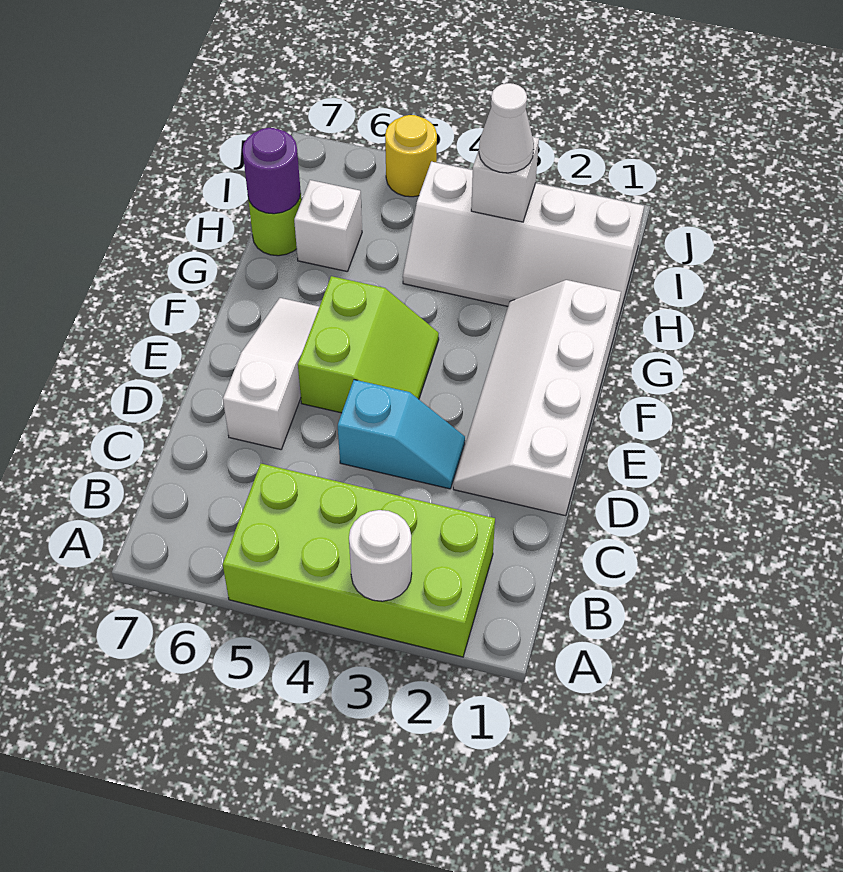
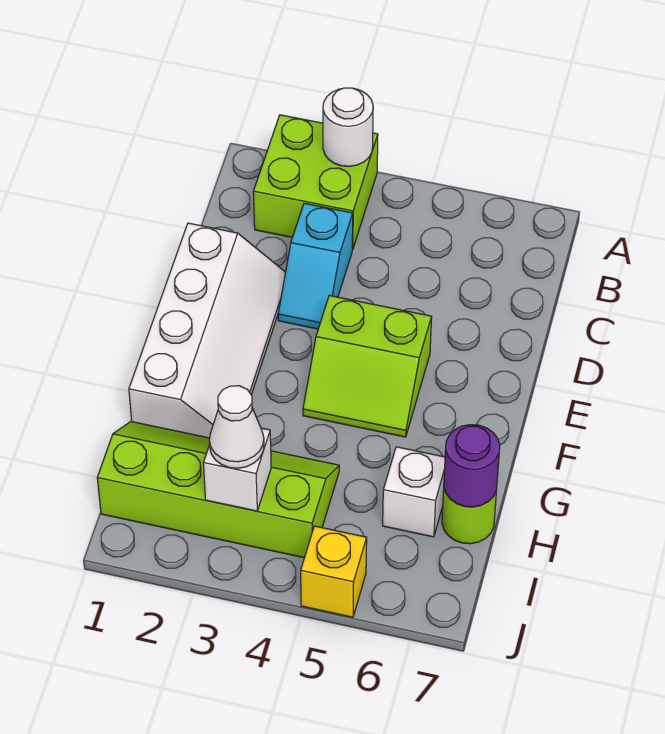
lime 2x4 brick [223,464,495,657] -> lime 2x2 brick [253,115,378,250]
cyan 1x2 slope [338,380,465,489] -> cyan 1x2 slope turned to [278,203,353,329]
white 1x3 slope [223,298,319,450] -> none
lime 2x2 slope [298,276,439,413] -> lime 2x2 slope turned to [303,295,432,437]
white 2x4 slope [403,162,644,327] -> lime 2x4 slope [97,422,339,558]
yellow 1x1 round brick [385,115,437,197] -> yellow 1x1 brick [301,526,367,617]

